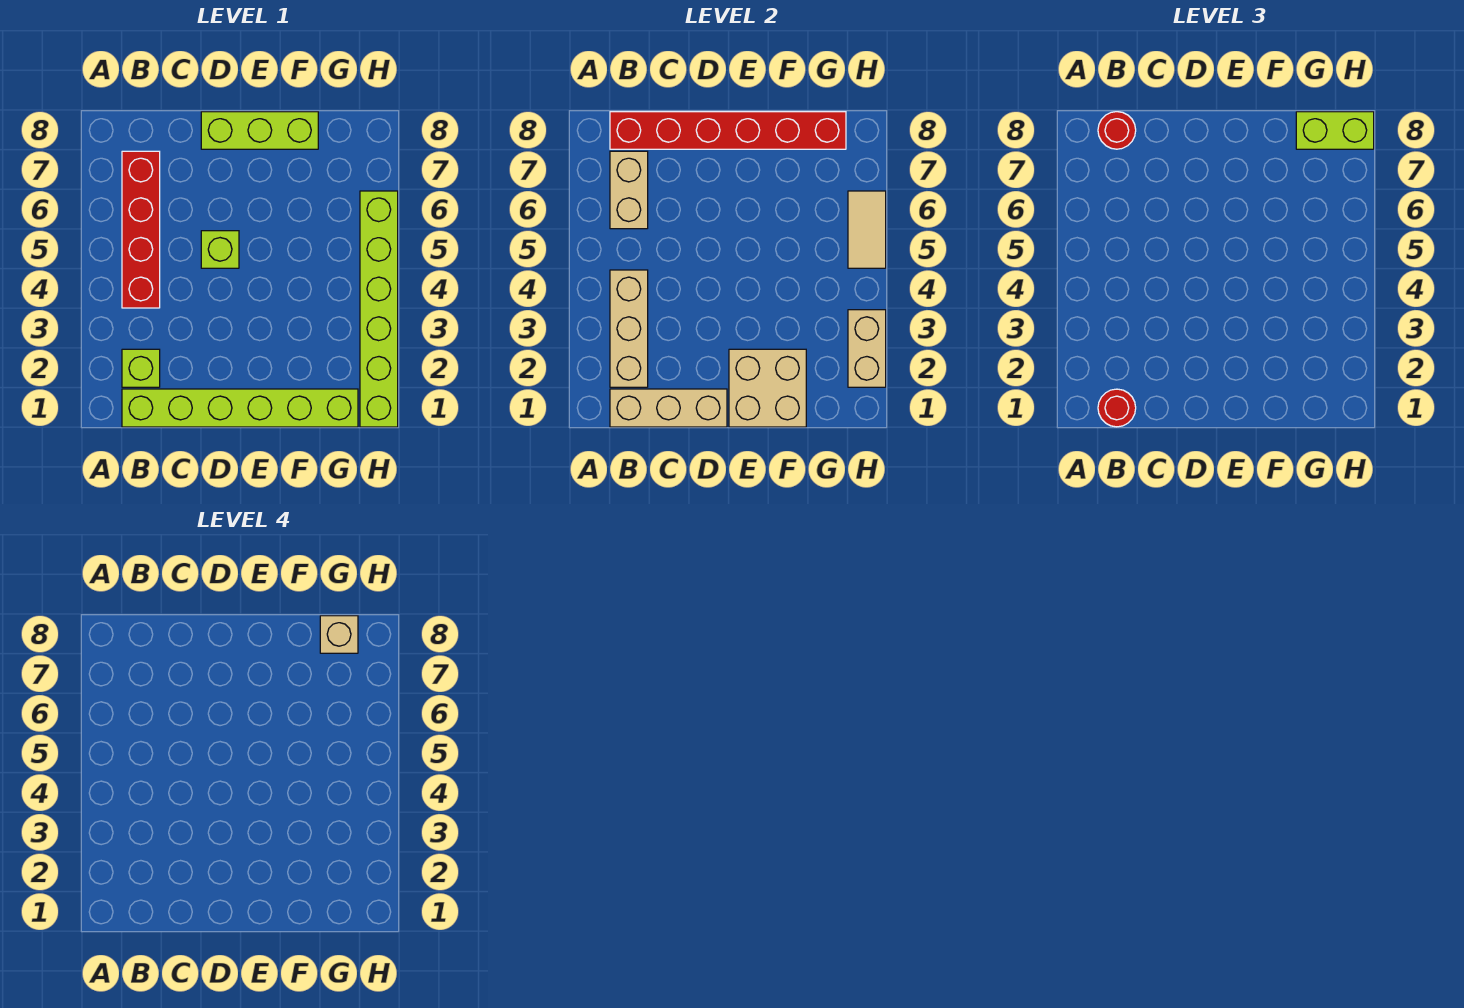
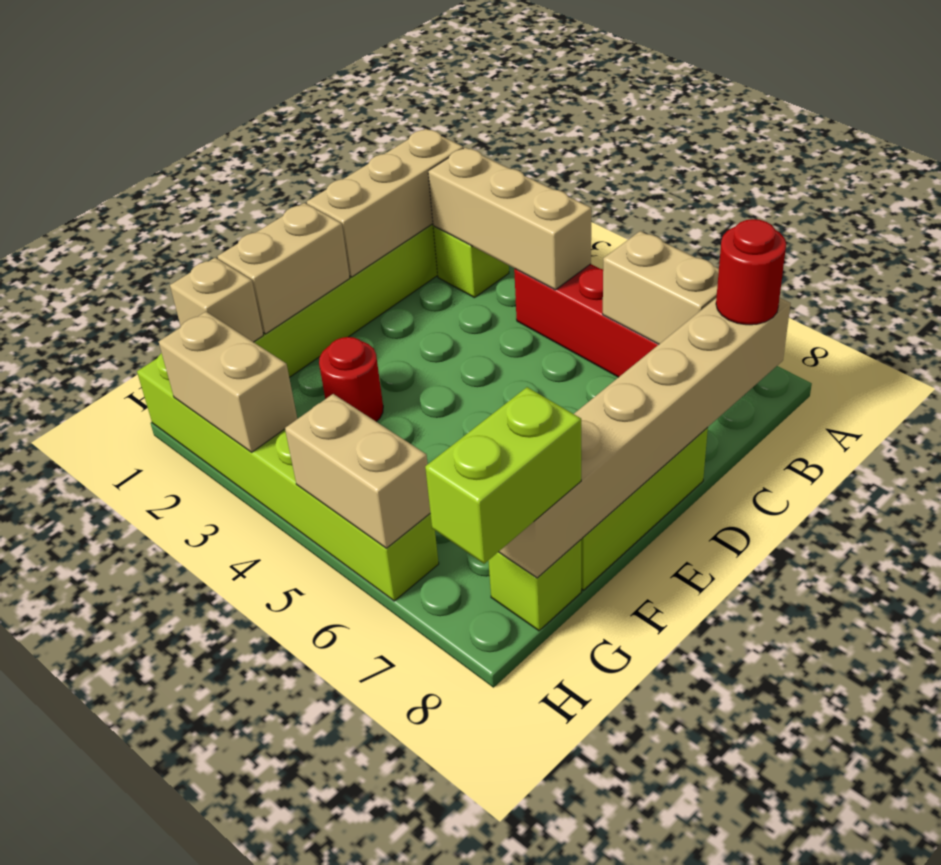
red 1x1 round brick [1098,389,1136,427] -> red 1x1 round brick moved to [319,337,383,422]
red 1x6 brick [610,112,846,149] -> tan 1x6 brick [499,298,791,578]
lime 1x1 brick [201,231,239,268] -> lime 1x1 brick moved to [488,540,581,631]
tan 2x2 brick [729,349,806,427] -> tan 1x2 brick [217,203,350,334]
tan 1x1 brick [320,616,358,653] -> tan 1x1 brick moved to [170,258,263,342]
tan 1x2 tile [848,191,886,268] -> tan 1x2 brick [285,394,430,548]

